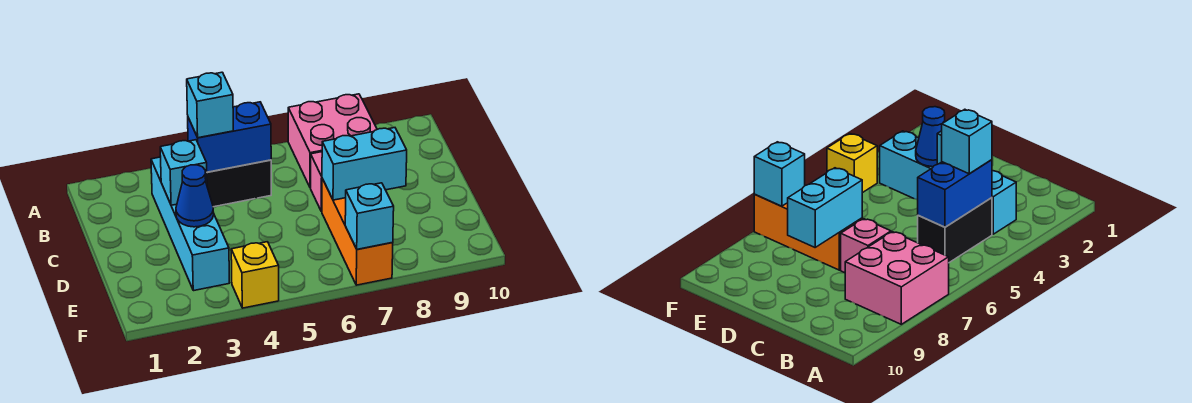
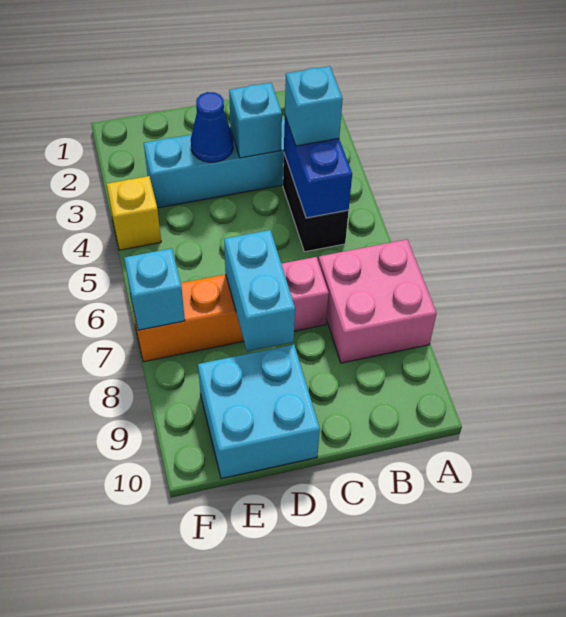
none -> cyan 2x2 brick [198,345,320,479]

